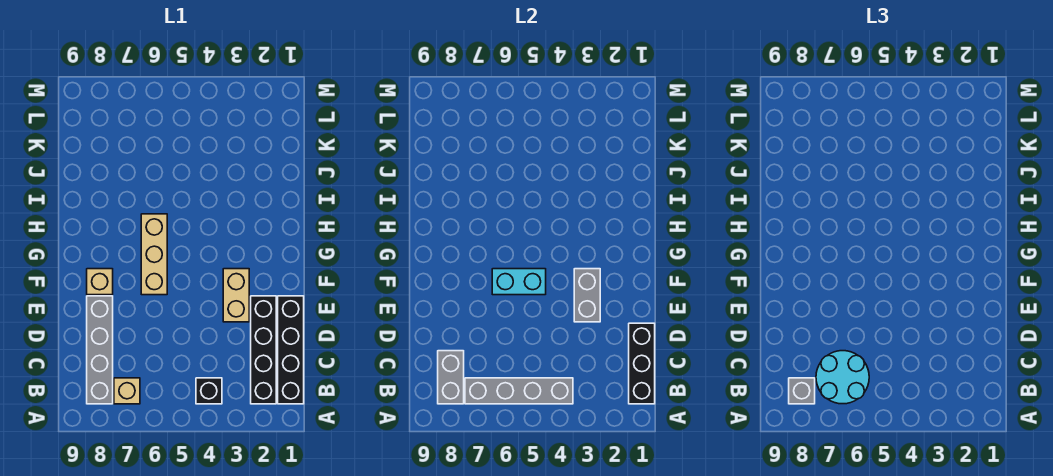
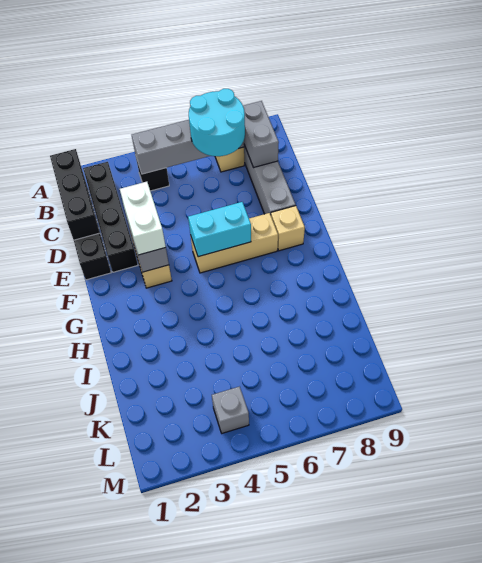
grey 1x1 brick [789,378,815,404] -> grey 1x1 brick moved to [212,387,249,433]
none -> white 1x2 brick [120,182,166,255]
tan 1x3 brick [141,214,167,295] -> tan 1x3 brick turned to [191,213,278,273]

